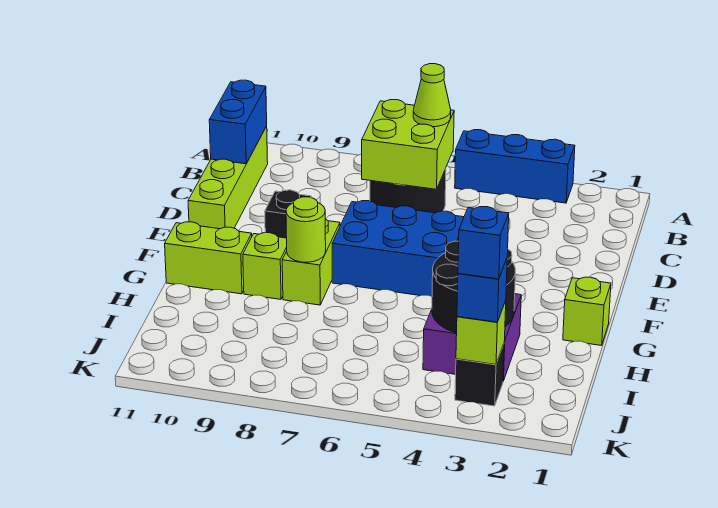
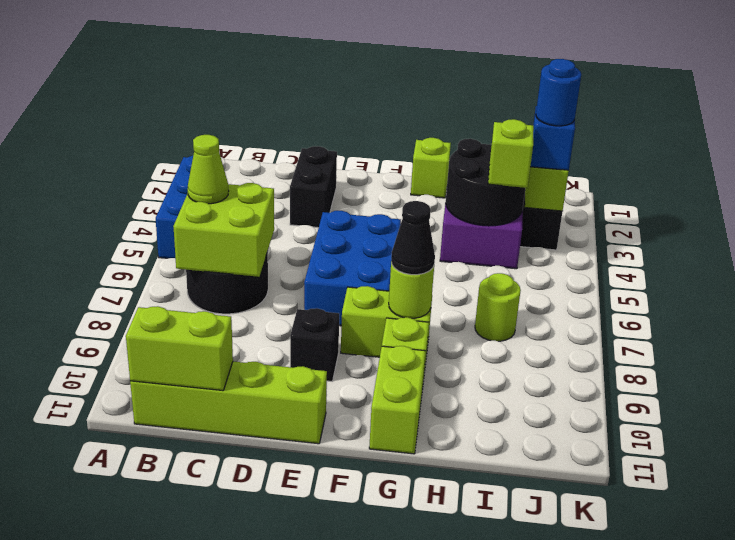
blue 1x2 brick [209,80,267,164] -> lime 1x2 brick [126,306,233,391]
none -> black 1x2 brick [290,146,337,228]
none -> black 1x1 cone [391,201,435,275]
none -> lime 1x1 brick [488,119,534,188]
none -> lime 1x1 round brick [475,273,521,341]
blue 1x1 brick [458,207,509,279] -> blue 1x1 round brick [536,59,581,126]

